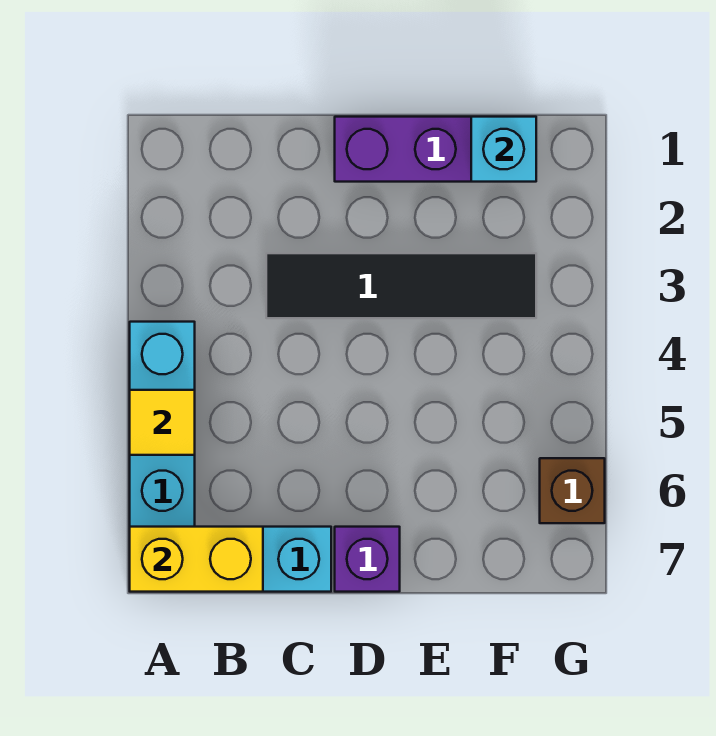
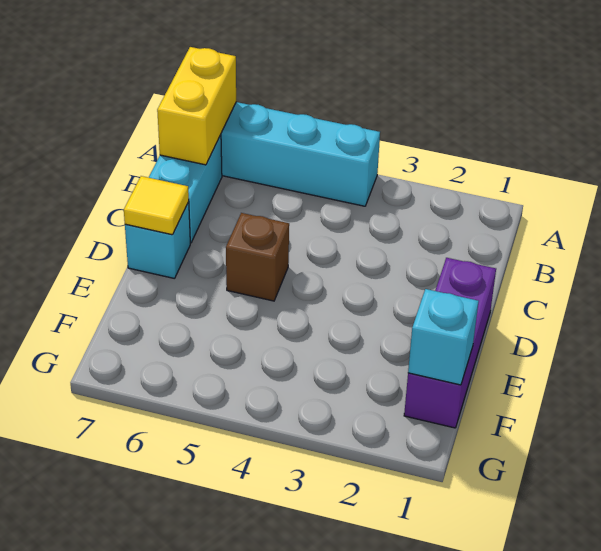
yellow 1x1 tile [130,390,195,455] -> yellow 1x1 tile moved to [124,176,189,235]
black 1x4 tile [266,253,536,318] -> none
purple 1x1 brick [335,527,400,592] -> cyan 1x1 brick [125,202,190,279]
brown 1x1 brick [540,458,605,523] -> brown 1x1 brick moved to [226,213,289,301]

